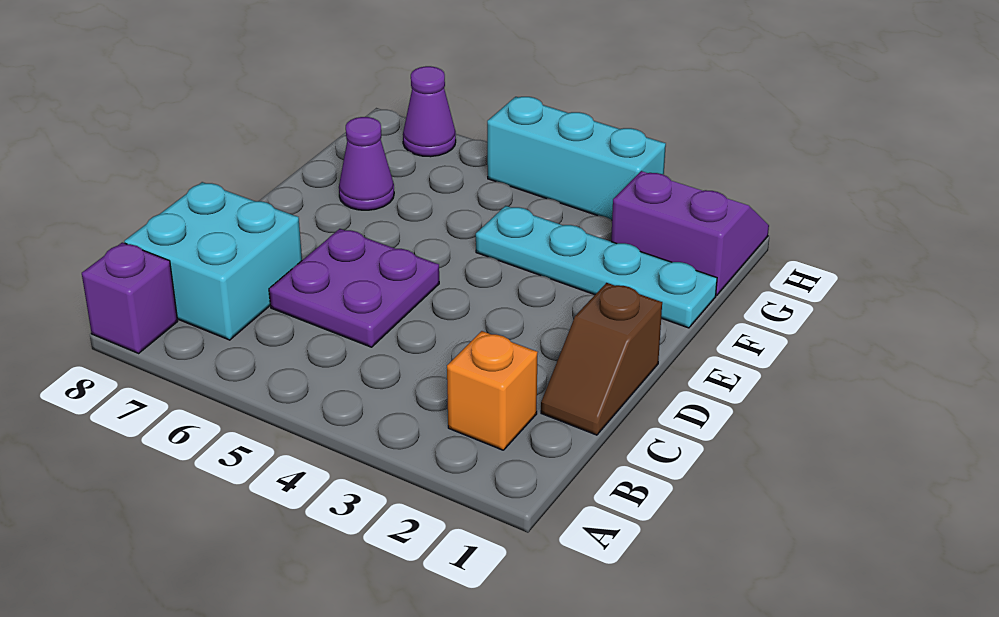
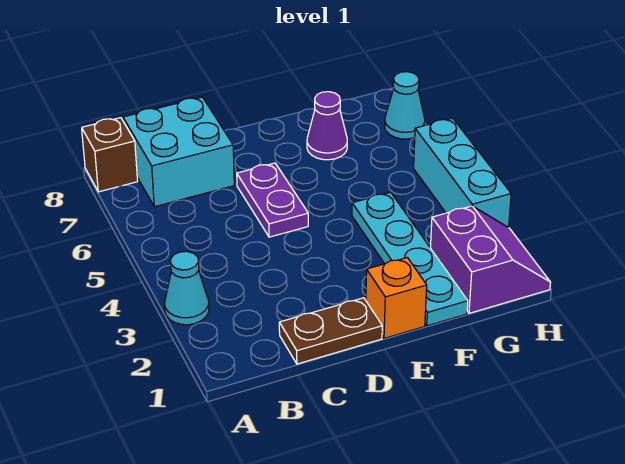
none -> cyan 1x1 cone [164,251,209,325]
purple 1x1 brick [82,242,178,353] -> brown 1x1 brick [82,118,138,192]
orange 1x1 brick [447,331,538,450] -> orange 1x1 brick moved to [366,258,427,338]
brown 1x2 slope [541,283,662,435] -> brown 1x2 plate [279,298,382,364]
purple 2x2 plate [269,229,439,347] -> purple 1x2 plate [237,163,308,237]
purple 1x1 cone [403,66,456,157] -> cyan 1x1 cone [385,72,425,139]

